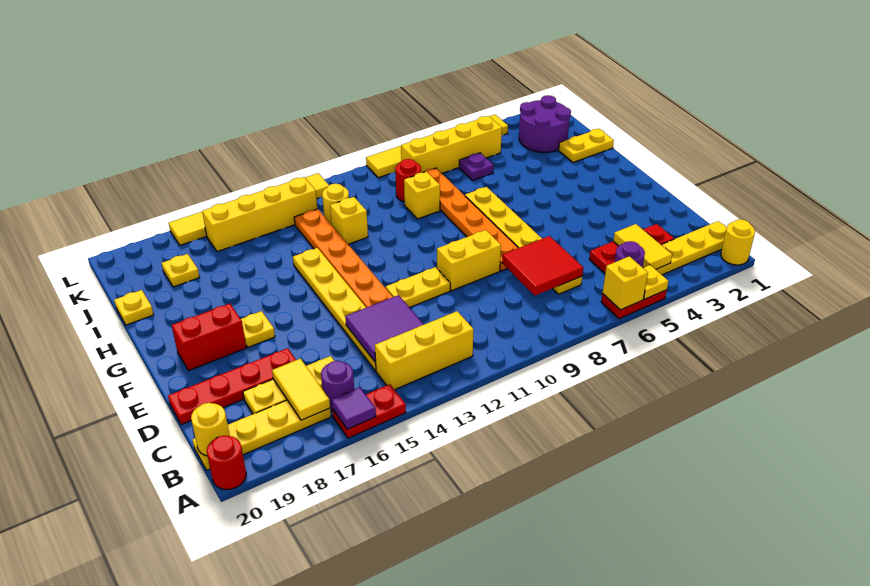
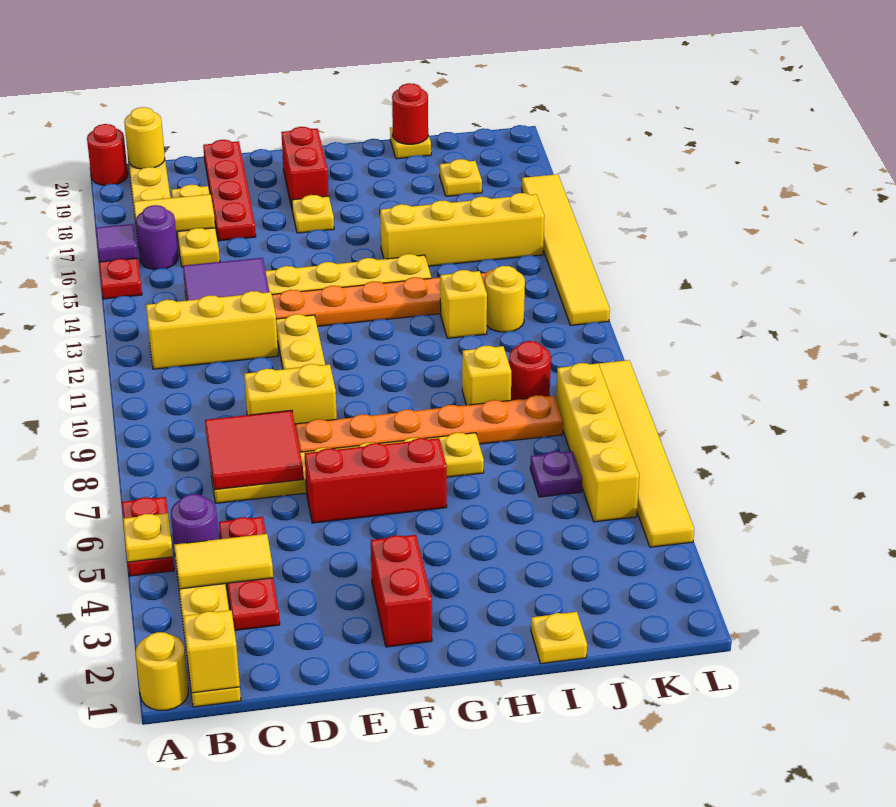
yellow 1x1 brick [603,256,648,310] -> yellow 1x1 brick moved to [183,610,240,693]
yellow 1x3 brick [375,311,474,390] -> yellow 1x3 brick turned to [146,291,278,369]
none -> red 1x3 brick [305,438,447,523]
yellow 1x2 brick [437,230,501,291] -> yellow 1x2 brick turned to [244,364,337,424]
none -> red 1x2 brick [371,535,432,647]
yellow 1x2 plate [559,129,614,162] -> yellow 1x1 plate [531,612,587,664]
none -> red 1x1 round brick [392,83,428,144]
purple 2x2 round brick [519,95,571,152] -> none
yellow 1x4 brick [202,177,317,252] -> yellow 1x4 brick turned to [380,193,544,266]

